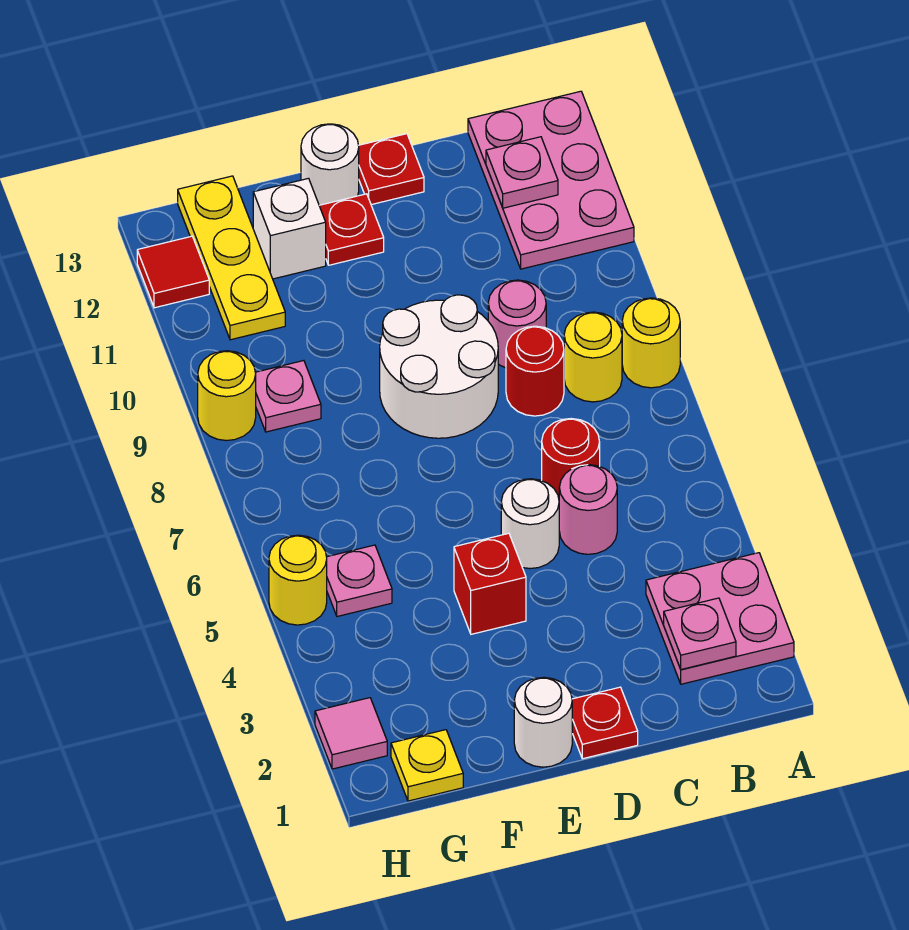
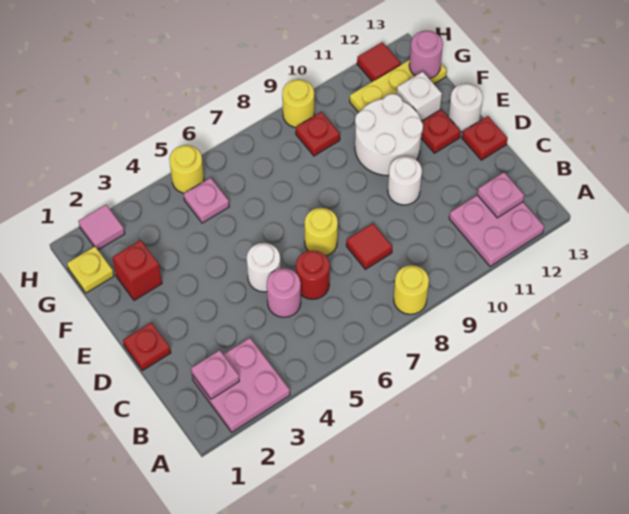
pink 2x3 plate [468,91,634,269] -> pink 2x2 plate [449,195,544,266]
yellow 1x1 round brick [564,312,622,402] -> yellow 1x1 round brick moved to [305,208,338,256]
red 1x1 round brick [506,326,564,416] -> red 1x1 tile [346,223,392,269]
pink 1x1 round brick [488,280,546,368] -> pink 1x1 round brick moved to [409,31,443,79]
white 2x2 round brick [380,295,498,438] -> white 2x2 round brick moved to [355,94,423,176]
white 1x1 round brick [514,677,572,767] -> white 1x1 round brick moved to [388,156,422,205]
red 1x1 brick [454,533,526,634] -> red 1x1 brick moved to [113,240,162,300]
pink 1x1 plate [255,361,321,432] -> red 1x1 plate [296,112,340,156]

